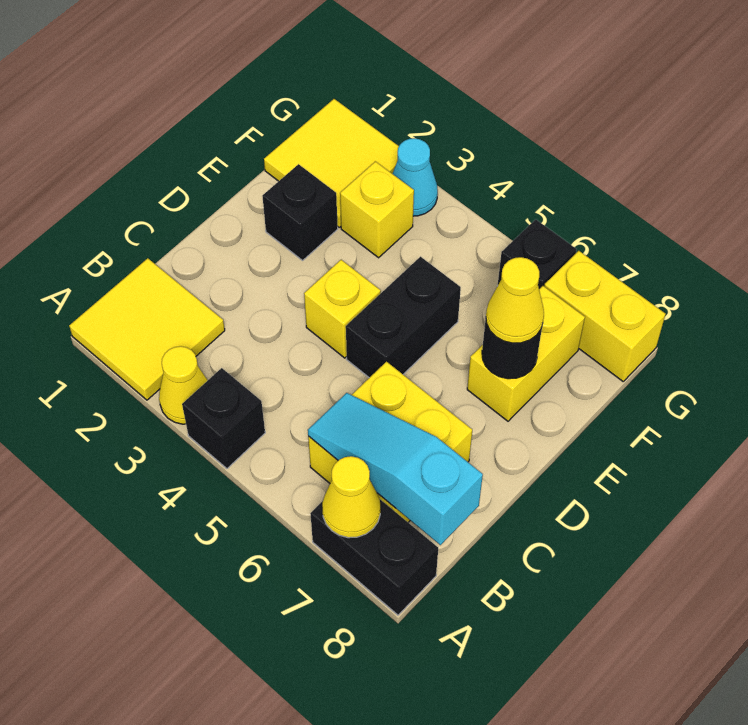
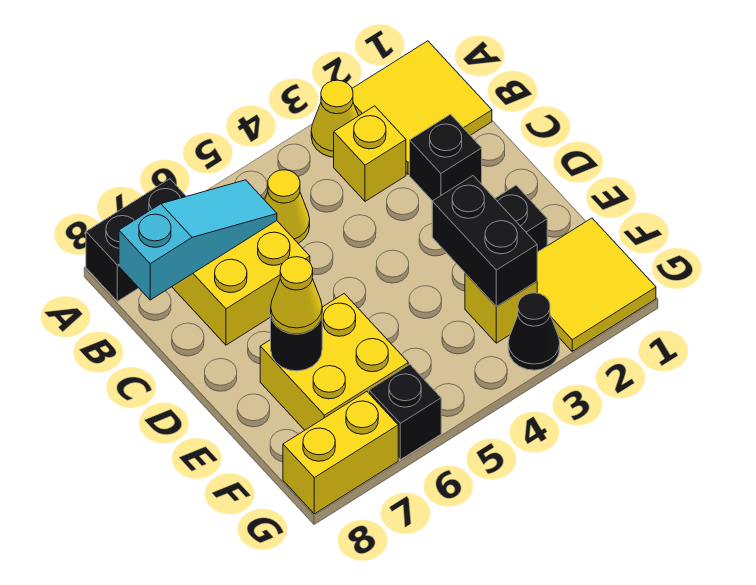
black 1x1 brick [182,368,265,469] -> black 1x1 brick moved to [410,114,482,201]
yellow 1x1 cone [322,456,380,538] -> yellow 1x1 cone moved to [265,170,310,243]
yellow 1x1 brick [304,260,381,358] -> yellow 1x1 brick moved to [334,106,406,201]
black 1x2 brick [346,257,461,378] -> black 1x2 brick moved to [432,176,537,307]
yellow 1x2 brick [467,286,585,421] -> yellow 2x2 brick [260,294,408,430]
cyan 1x1 cone [393,138,438,216] -> black 1x1 cone [508,293,560,370]

